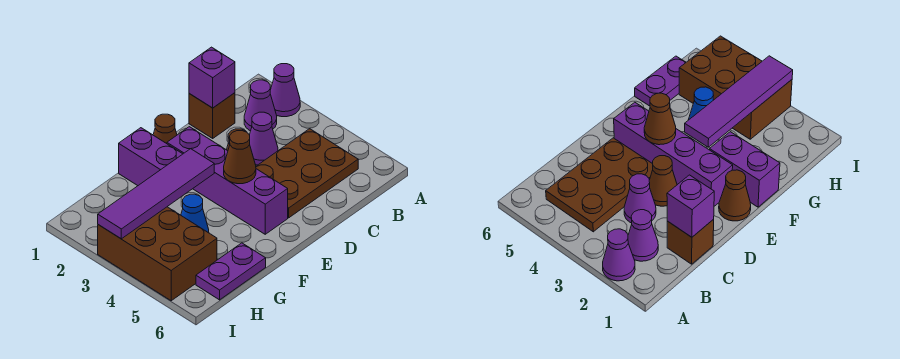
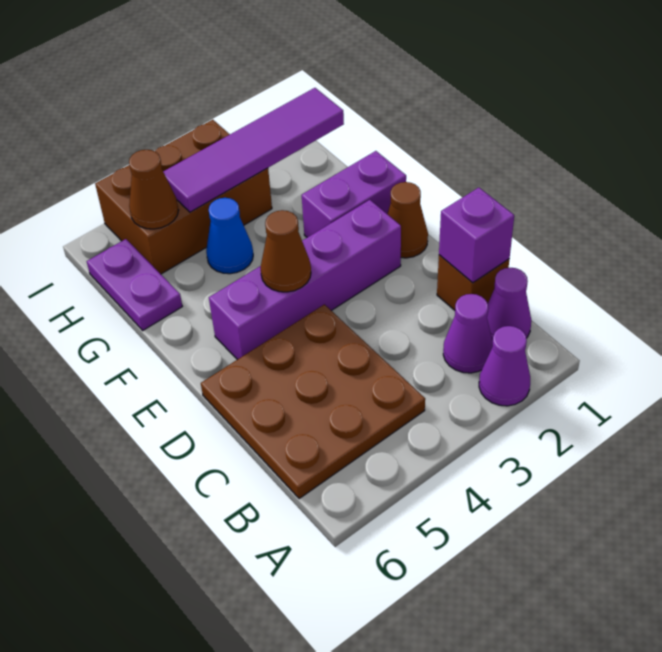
brown 2x3 plate [256,129,358,218] -> brown 3x3 plate [201,304,425,499]
purple 1x1 cone [250,112,278,165] -> purple 1x1 cone moved to [487,268,531,341]
brown 1x1 cone [649,156,677,206] -> brown 1x1 cone moved to [129,150,179,229]
purple 1x4 tile [98,149,214,239] -> purple 1x4 tile turned to [163,88,344,212]

